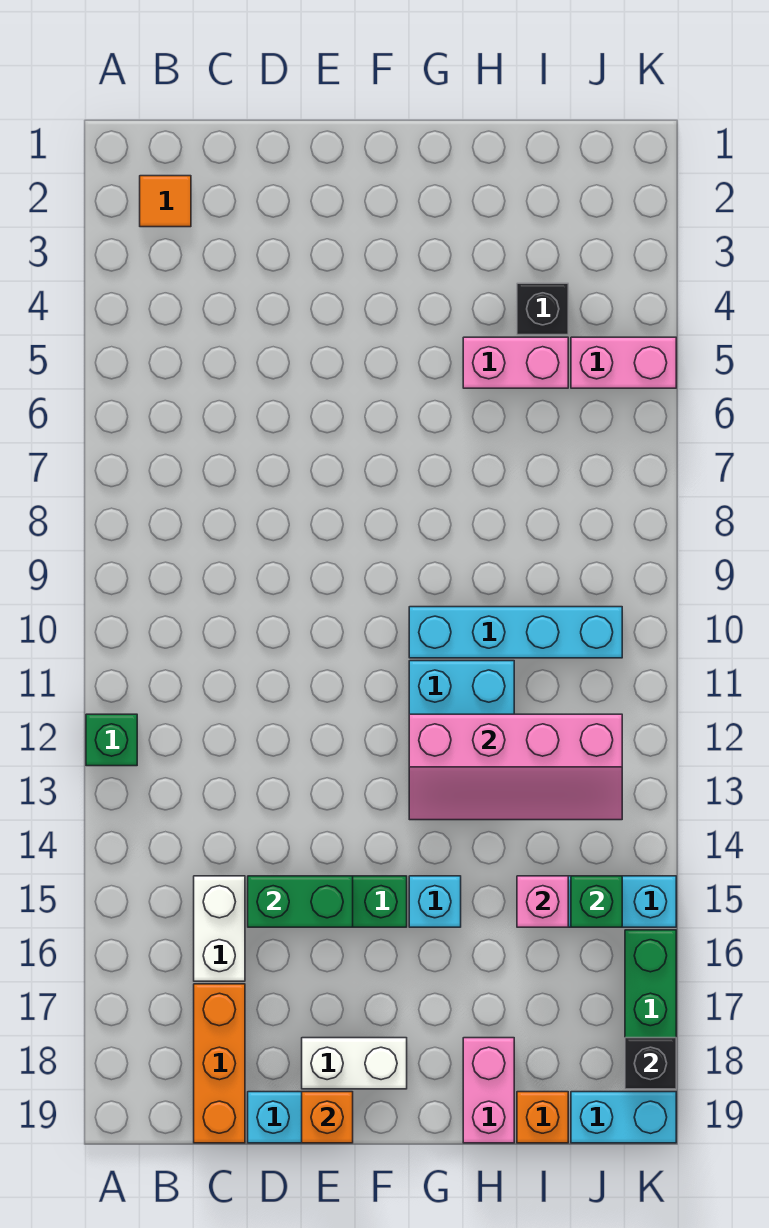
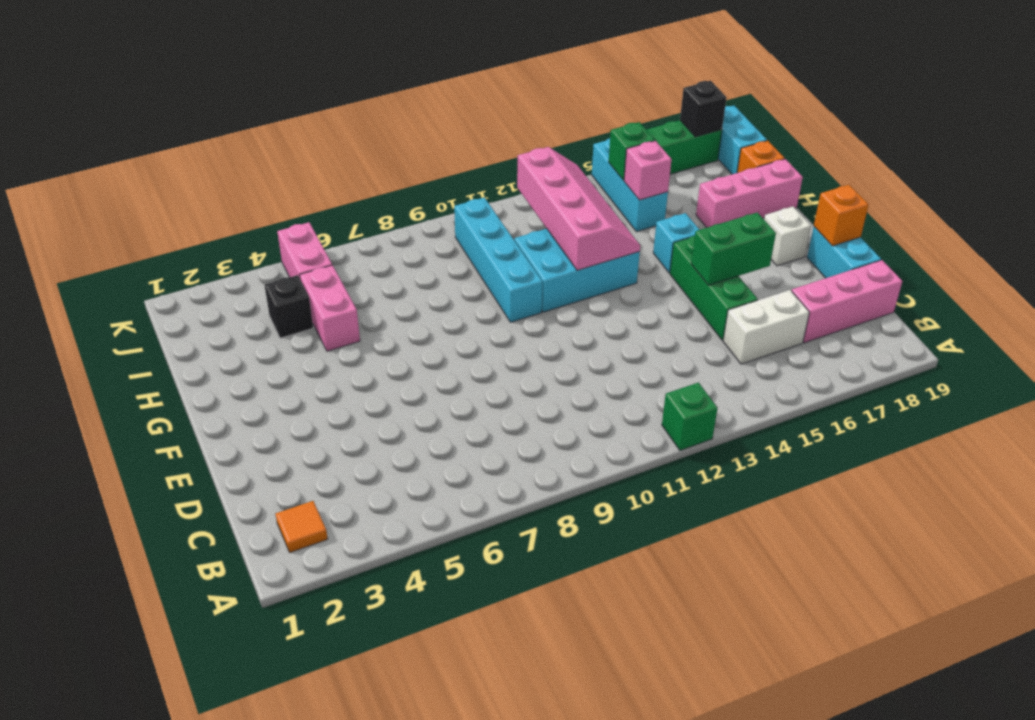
orange 1x3 brick [194,984,245,1143] -> pink 1x3 brick [792,260,902,343]
green 1x2 brick [248,876,353,927] -> green 1x2 brick turned to [691,212,776,285]
white 1x2 brick [302,1038,407,1089] -> white 1x1 brick [764,206,811,266]
pink 1x2 brick [463,1038,514,1143] -> pink 1x3 brick [696,159,803,228]

